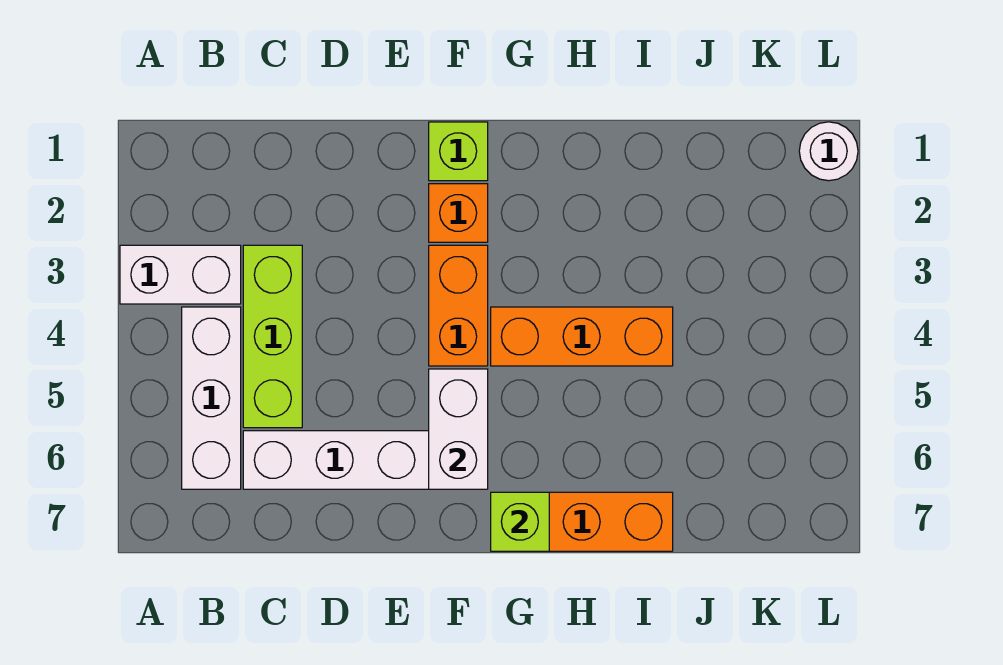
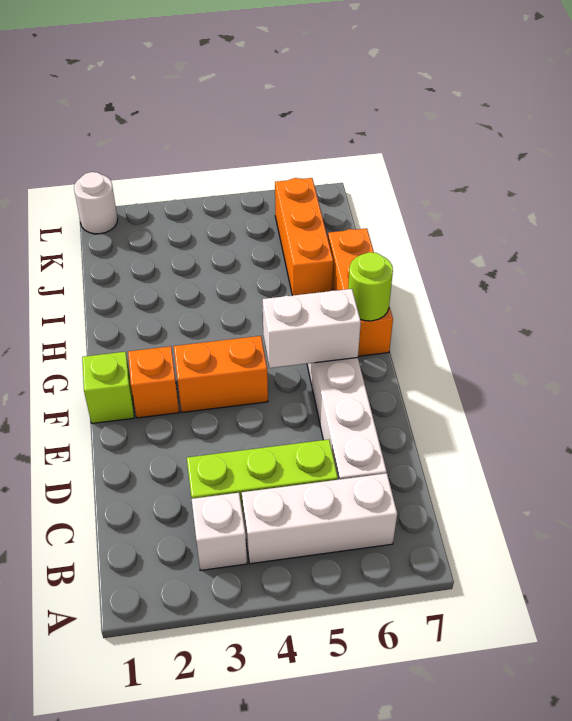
white 1x2 brick [120,245,241,304] -> white 1x1 brick [192,493,247,571]
orange 1x3 brick [491,307,673,366] -> orange 1x3 brick moved to [275,178,333,295]
lime 1x1 brick [491,492,549,551] -> lime 1x1 round brick [348,252,393,321]

